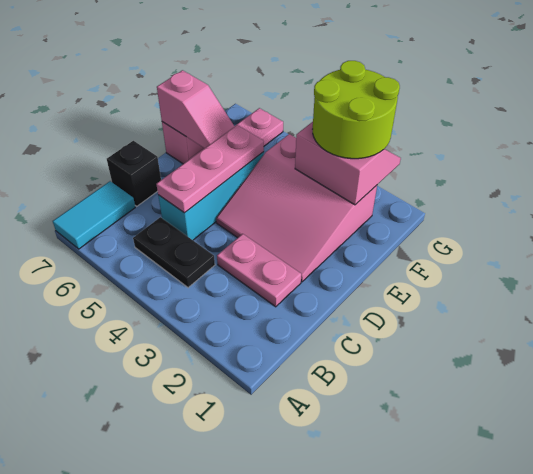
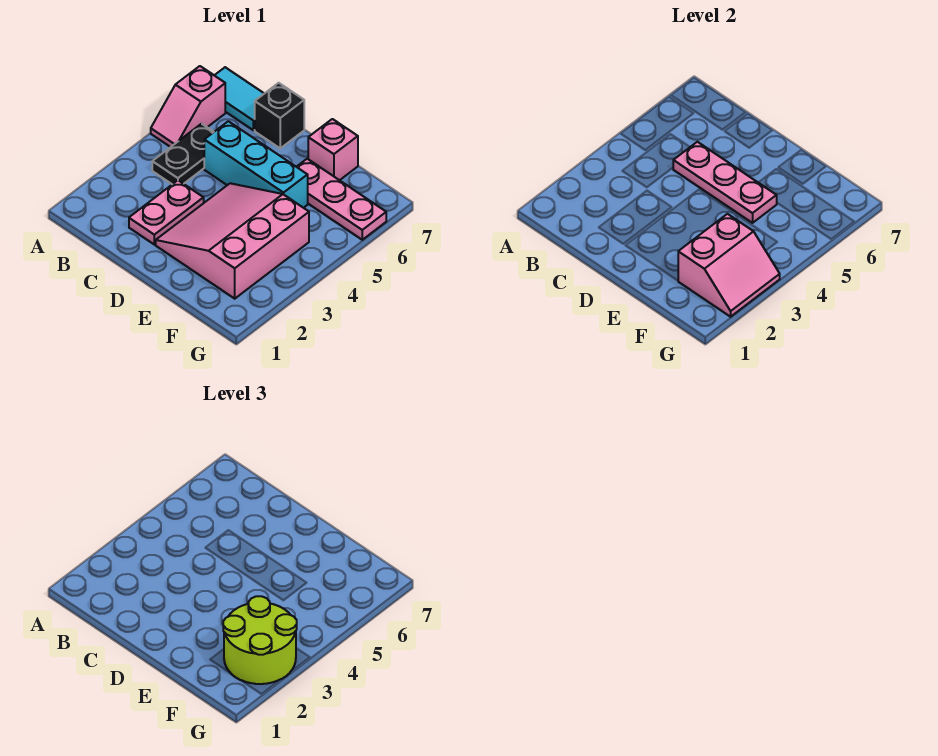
pink 1x2 slope [157,70,235,148] -> pink 1x2 slope moved to [151,66,225,147]

